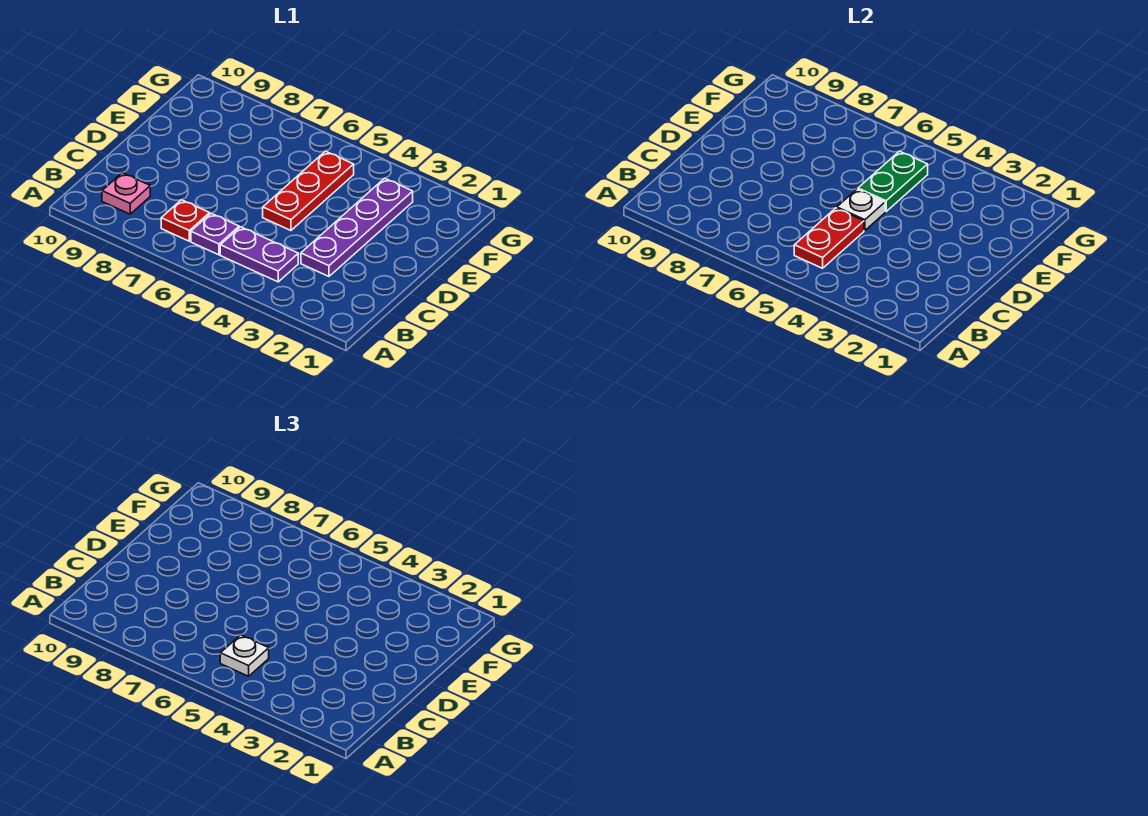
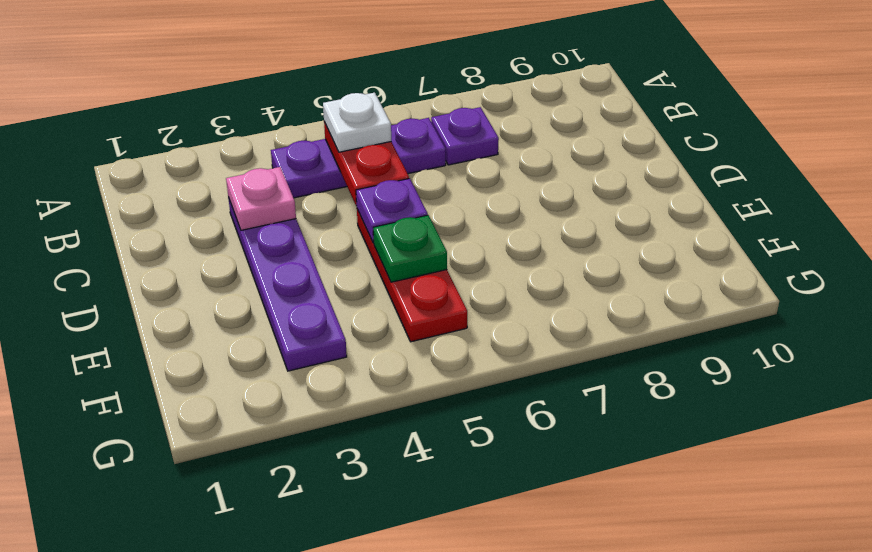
red 1x1 plate [161,200,210,241] -> purple 1x1 plate [431,107,499,165]
pink 1x1 plate [102,173,150,214] -> pink 1x1 plate moved to [226,167,296,230]
white 1x1 plate [837,189,885,230] -> purple 1x1 plate [356,178,428,243]
green 1x2 plate [858,151,928,211] -> green 1x1 plate [373,215,447,282]

